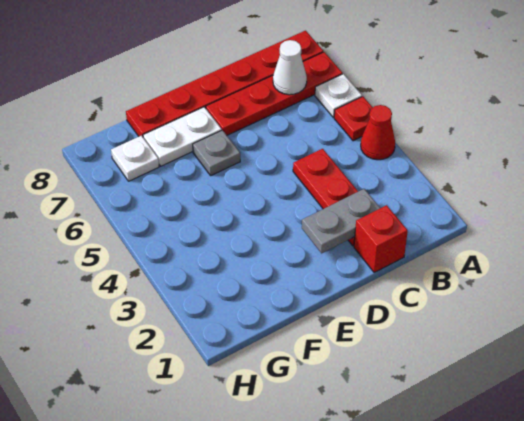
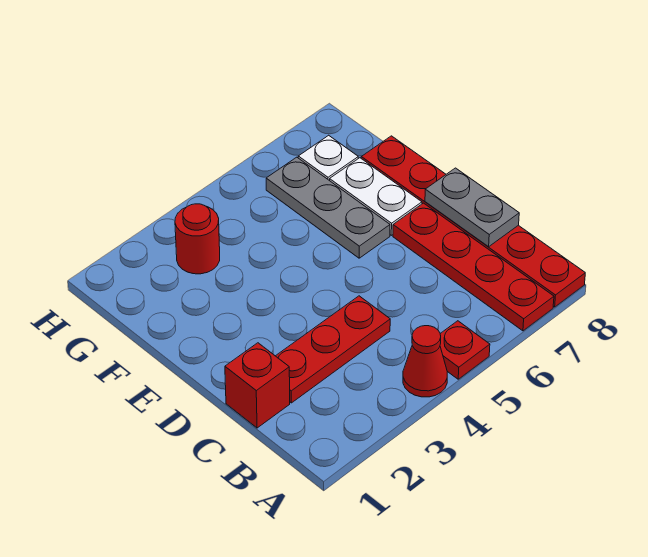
white 1x1 plate [315,74,362,117] -> none
white 1x1 cone [273,40,307,95] -> none
grey 1x2 plate [302,189,380,253] -> grey 1x2 plate moved to [425,168,519,247]
grey 1x1 plate [193,130,240,175] -> grey 1x3 plate [266,157,390,258]
none -> red 1x1 round brick [175,204,220,274]

